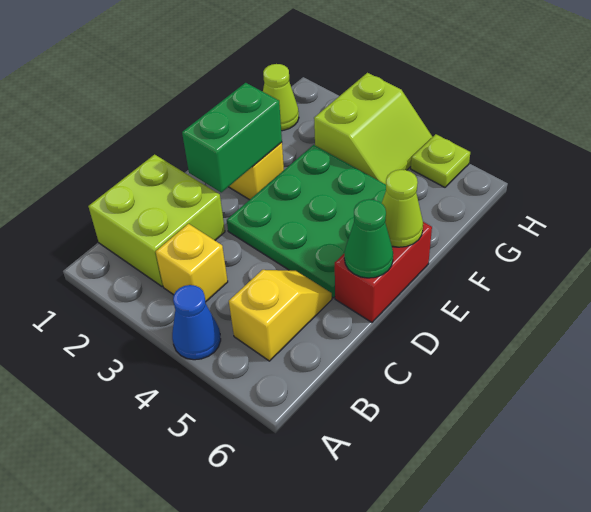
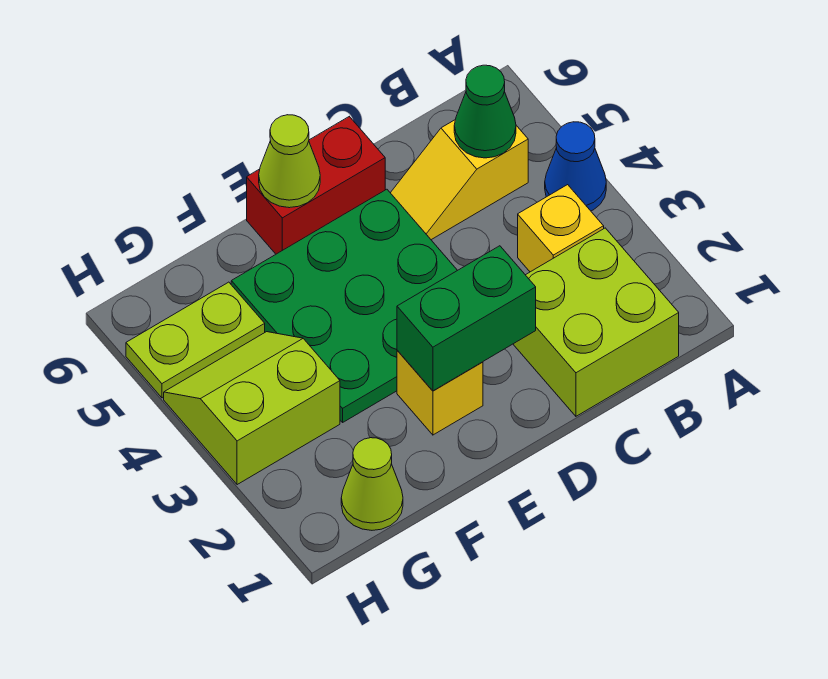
green 1x1 cone [344,199,393,278] -> green 1x1 cone moved to [454,65,516,158]
lime 1x1 plate [411,134,470,187] -> lime 1x2 plate [126,282,265,398]

